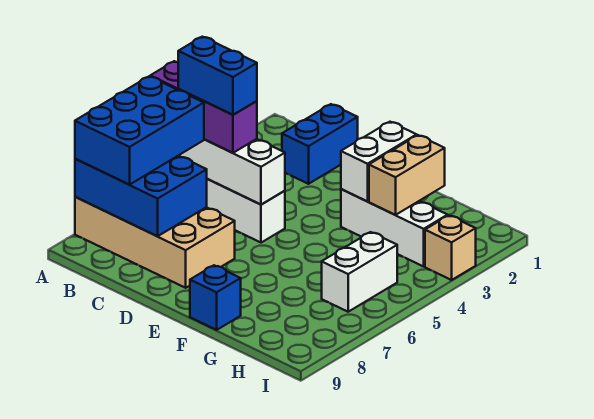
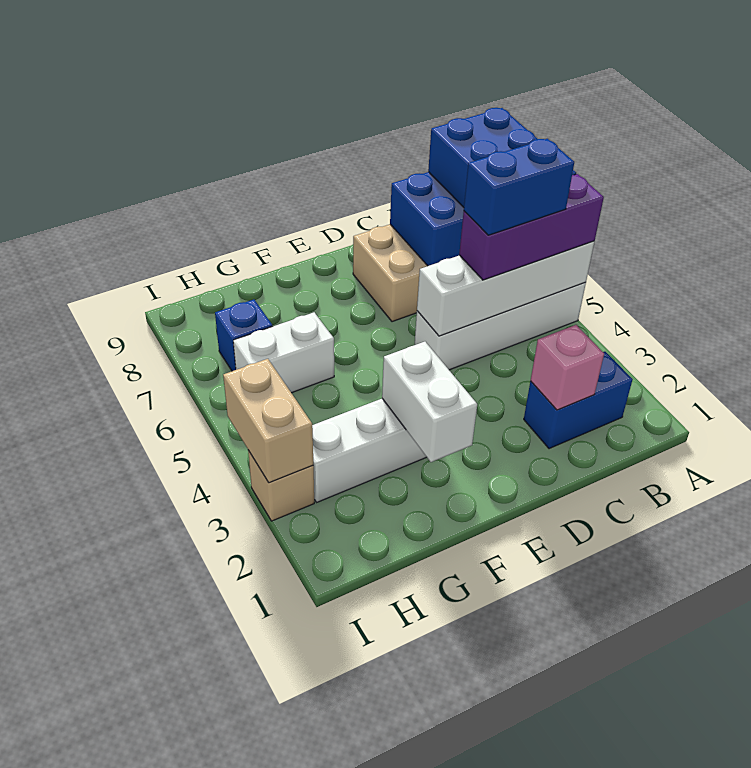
blue 1x2 brick [282,104,358,184] -> blue 1x2 brick turned to [524,352,633,449]
none -> pink 1x1 brick [531,325,604,410]
blue 1x1 brick [190,265,241,330] -> blue 1x1 brick moved to [215,300,272,371]
tan 1x2 brick [369,135,445,215] -> tan 1x2 brick moved to [223,359,313,483]
white 1x2 brick [322,232,397,312] -> white 1x2 brick turned to [233,312,334,393]

